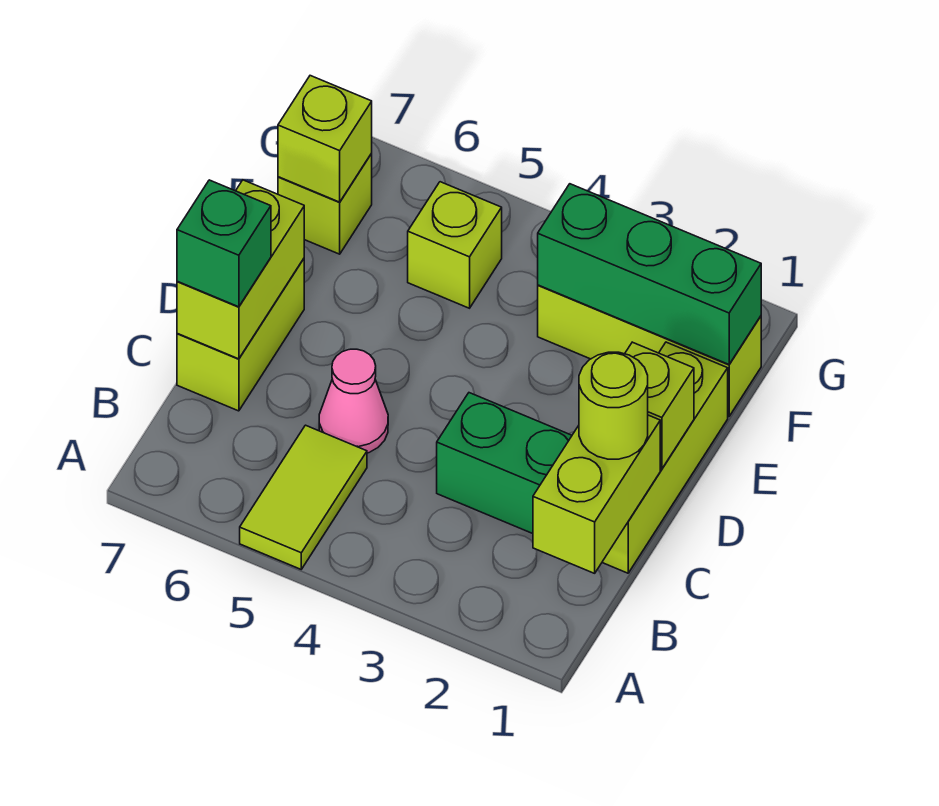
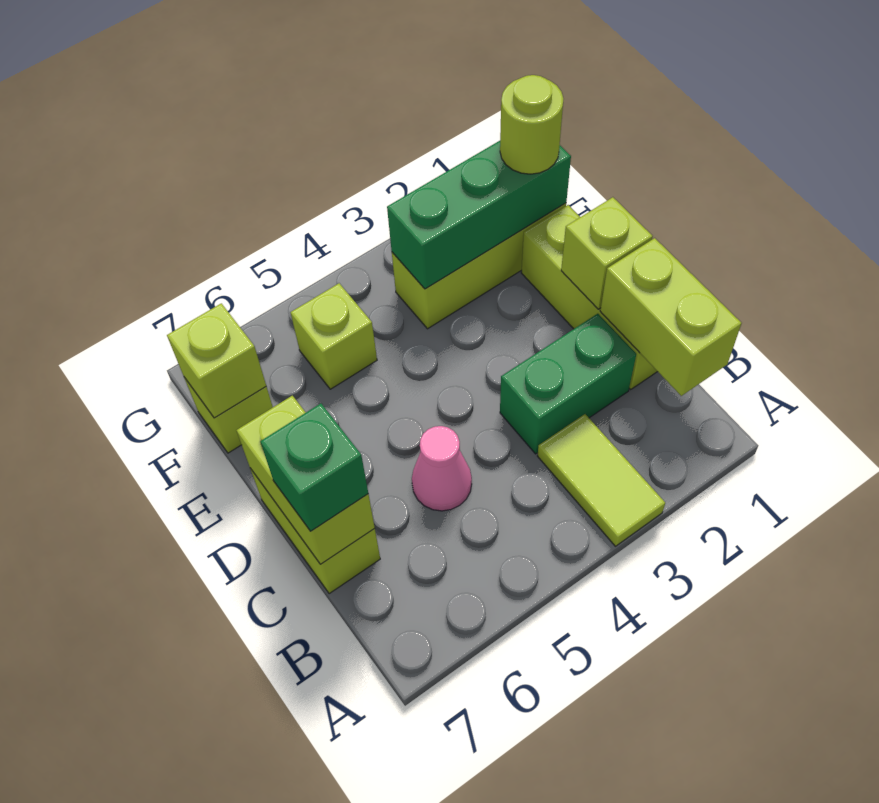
lime 1x2 tile [240,425,367,569] -> lime 1x2 tile moved to [538,414,665,546]
lime 1x1 round brick [579,352,648,459] -> lime 1x1 round brick moved to [500,75,563,174]

